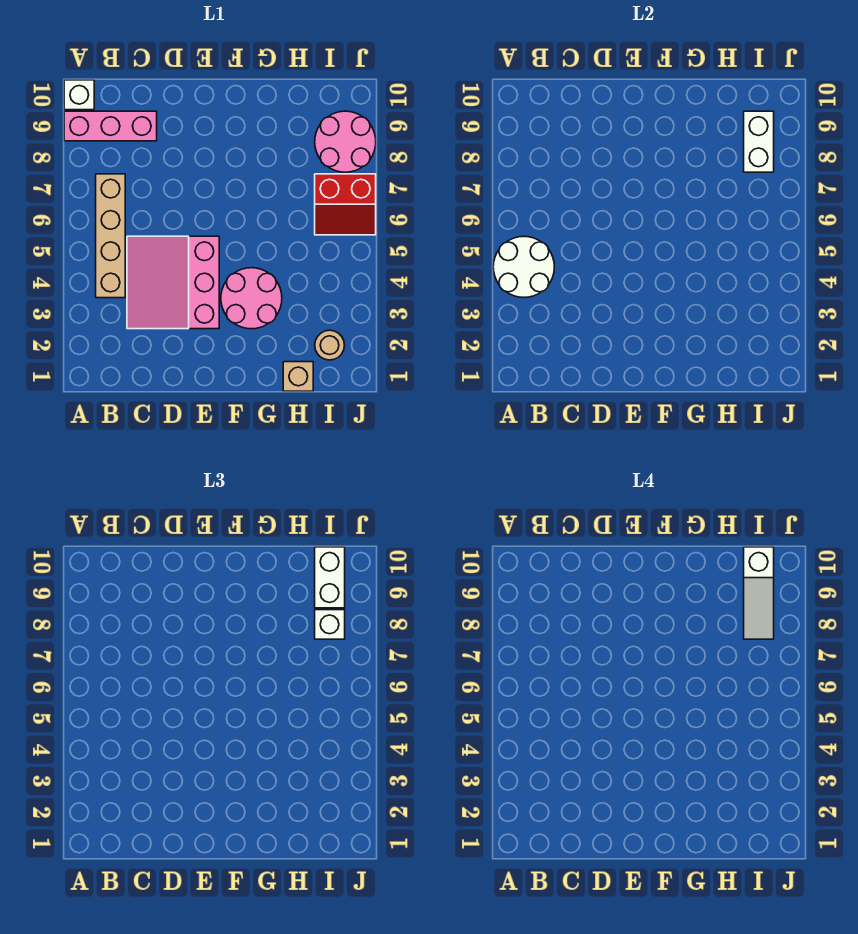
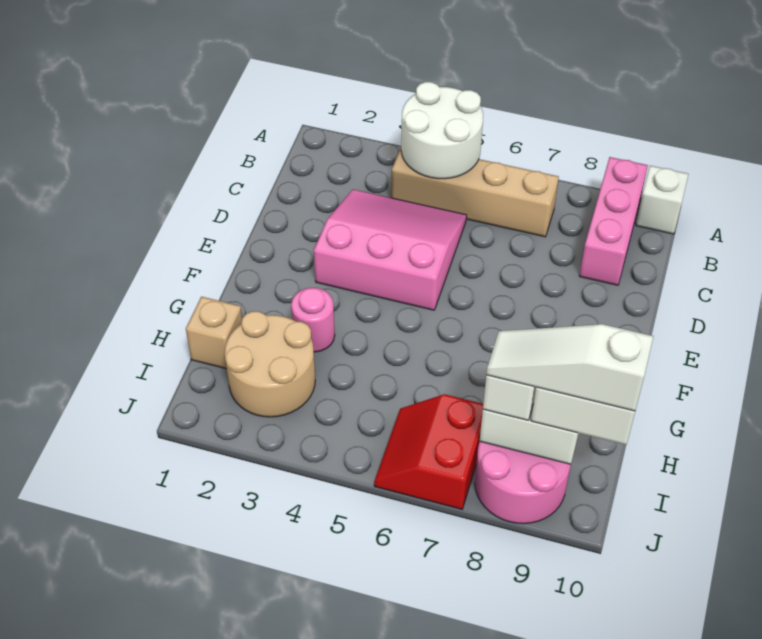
pink 2x2 round brick [221,268,282,329] -> pink 1x1 round brick [291,288,335,352]
tan 1x1 round brick [315,330,344,360] -> tan 2x2 round brick [225,311,315,417]

